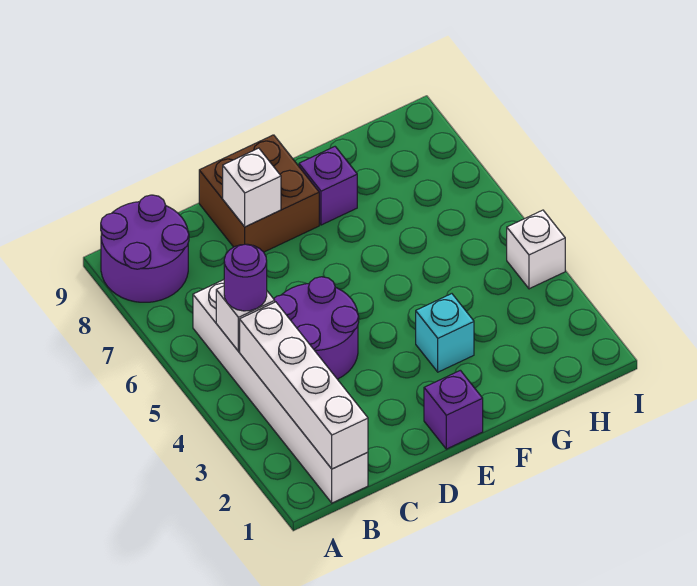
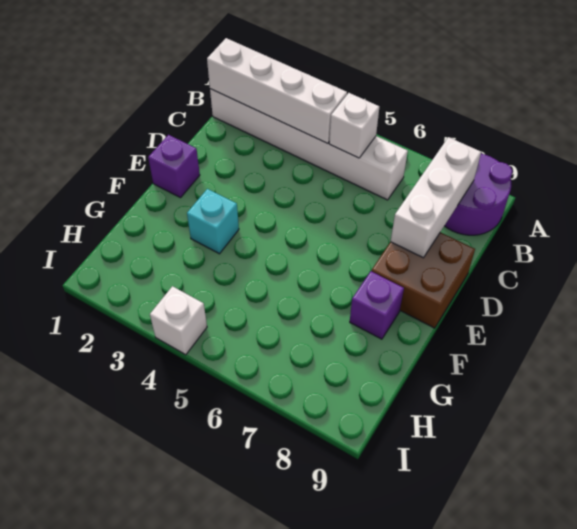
purple 1x1 round brick [224,244,267,311] -> none
purple 2x2 round brick [274,277,359,379] -> none
white 1x1 brick [223,148,281,227] -> white 1x3 brick [391,137,481,258]

